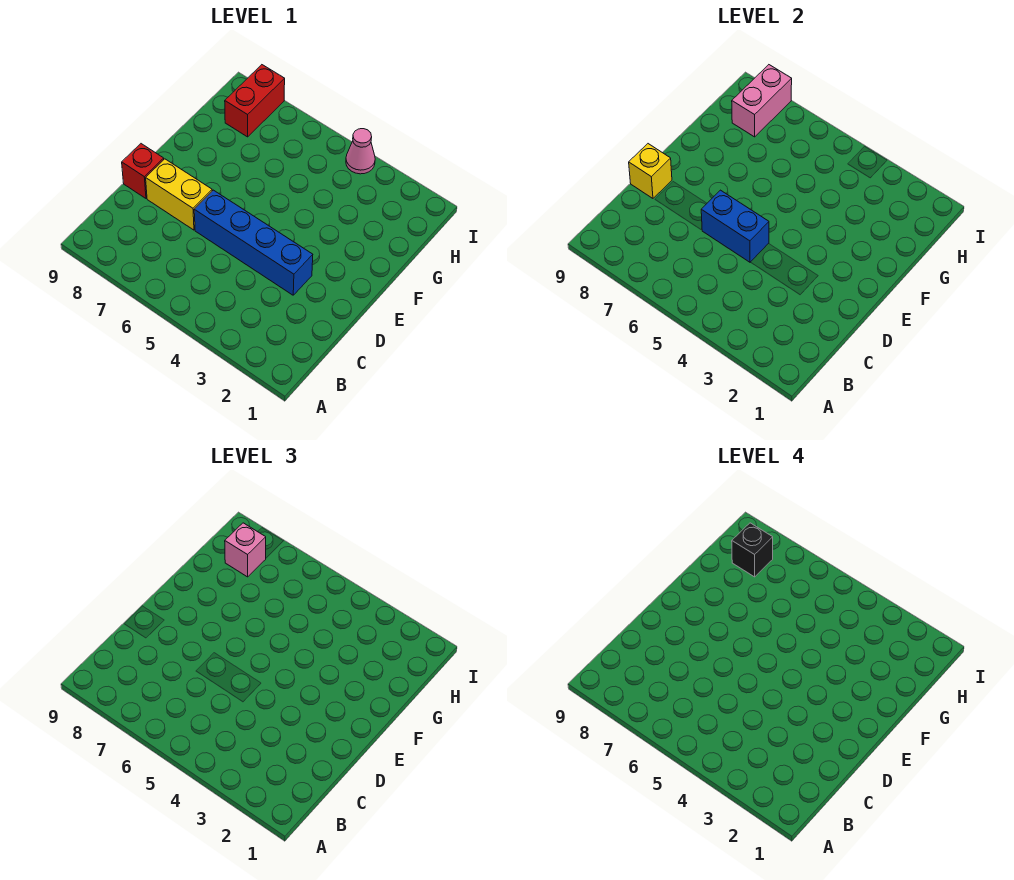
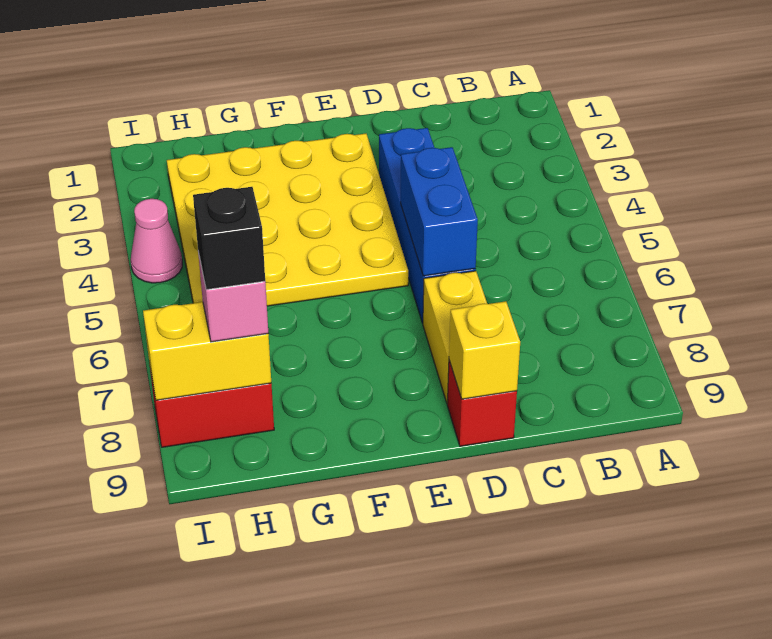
none -> yellow 4x4 plate [167,134,408,306]
pink 1x2 brick [732,65,792,137] -> yellow 1x2 brick [143,302,271,400]

